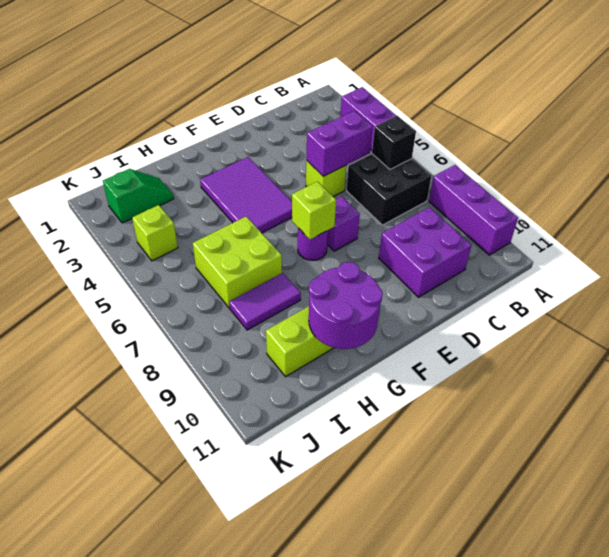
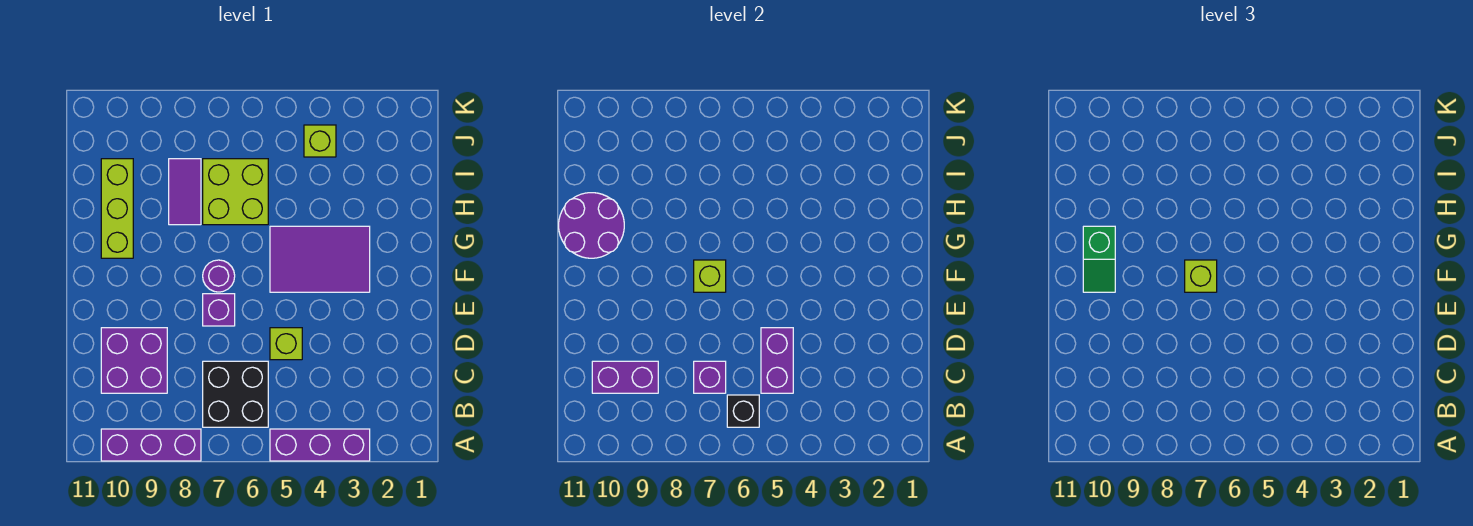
none -> purple 1x1 brick [694,361,726,393]
none -> purple 1x2 brick [592,361,658,393]
none -> lime 1x1 brick [1185,260,1217,292]
green 1x2 slope [103,169,174,223] -> green 1x2 slope moved to [1083,226,1115,292]

